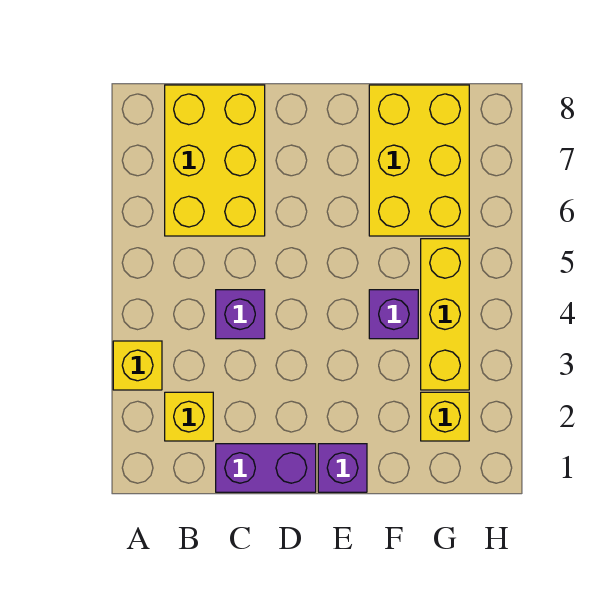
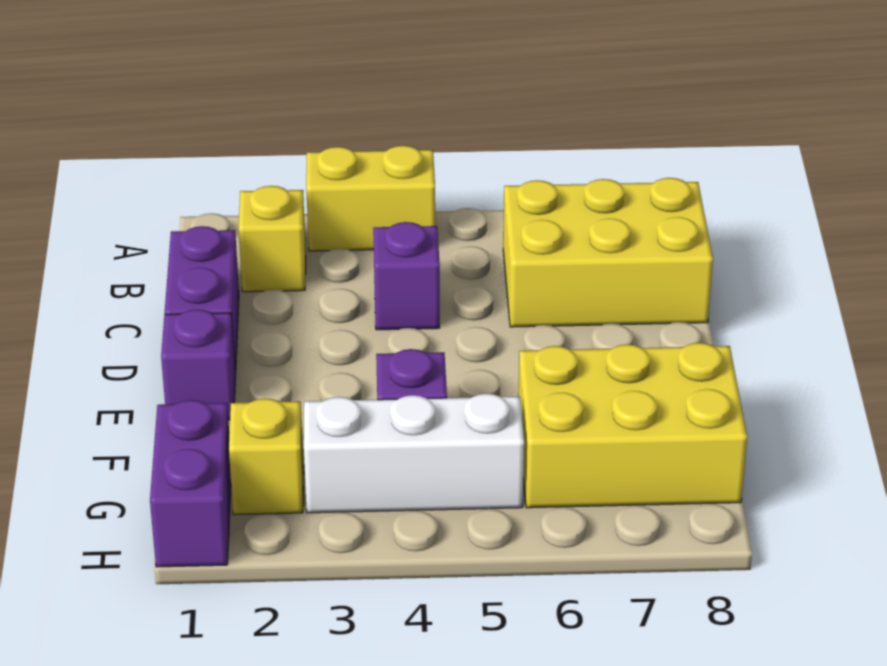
yellow 1x1 brick [113,341,162,390] -> yellow 1x2 brick [306,146,435,251]
none -> purple 1x2 brick [150,400,231,567]
yellow 1x3 brick [421,239,469,390] -> white 1x3 brick [304,394,524,513]

